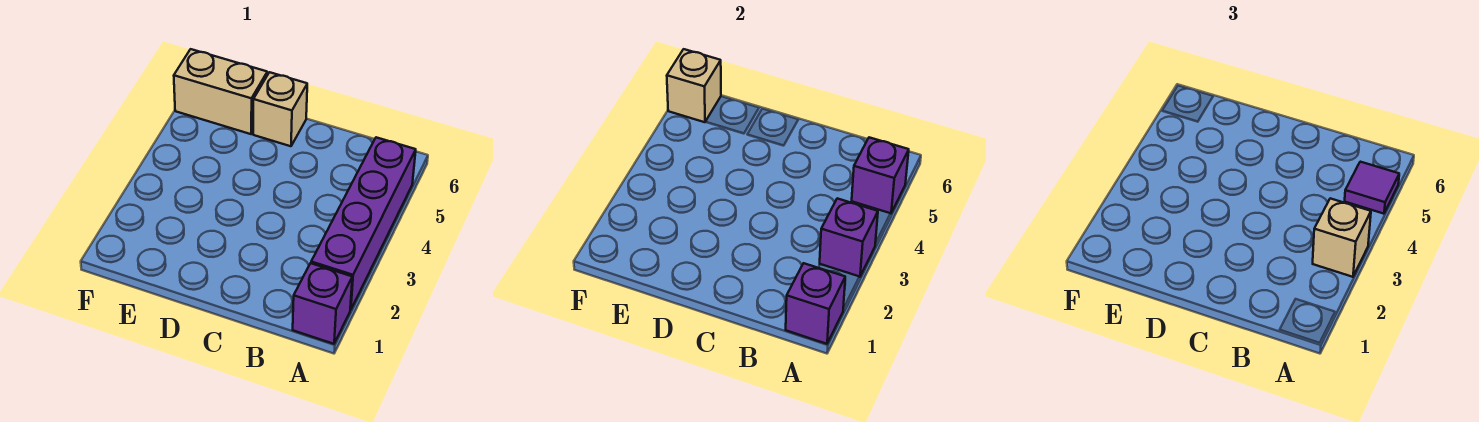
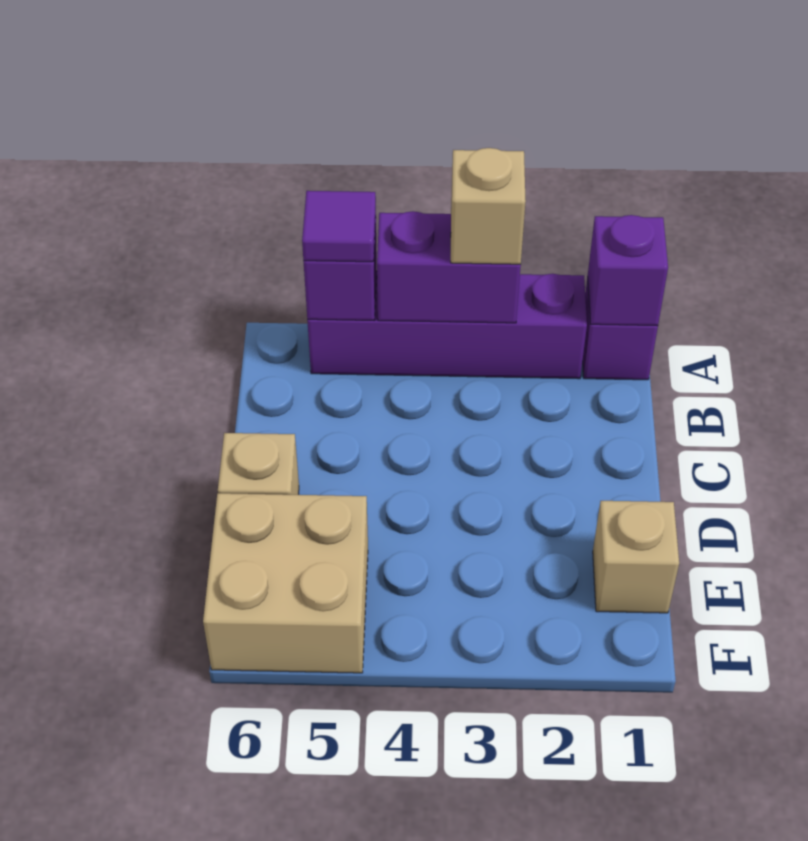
purple 1x1 brick [820,198,878,277] -> purple 1x2 brick [377,211,521,323]
tan 1x2 brick [174,49,267,134] -> tan 2x2 brick [203,493,368,673]
tan 1x1 brick [667,49,721,122] -> tan 1x1 brick moved to [593,501,679,613]

